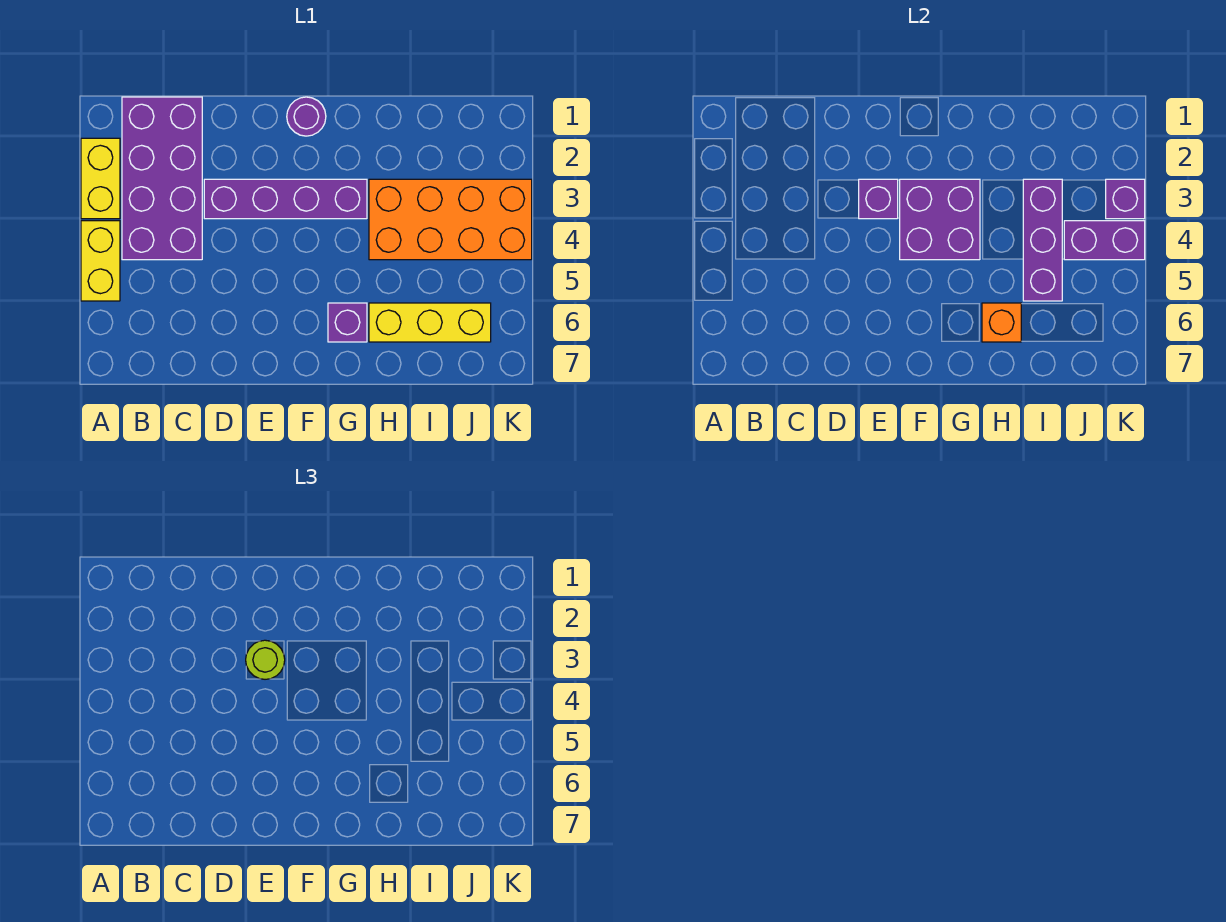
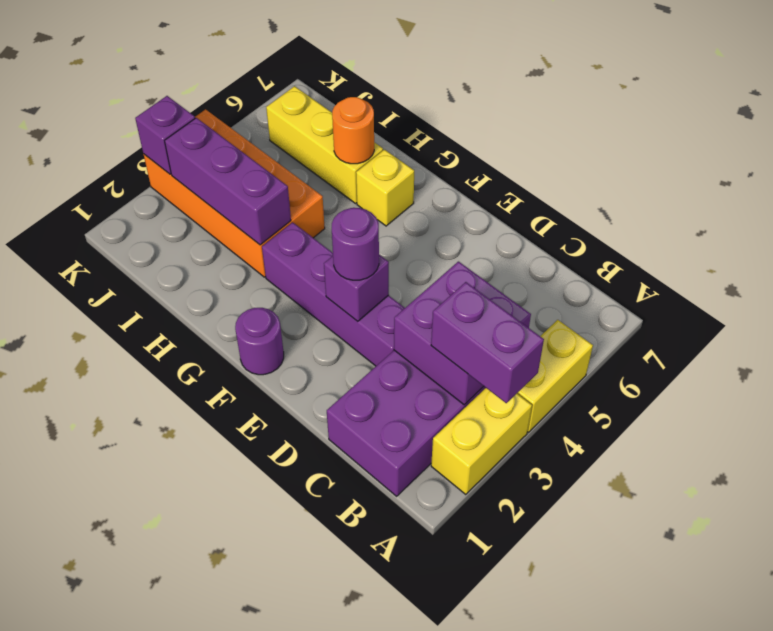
lime 1x1 round brick [246,640,285,679] -> purple 1x1 round brick [332,208,379,280]
purple 2x2 brick [900,179,980,260] -> purple 2x2 brick moved to [394,262,531,405]
purple 1x1 brick [328,303,367,342] -> yellow 1x1 brick [356,150,414,226]
orange 1x1 brick [982,303,1021,342] -> orange 1x1 round brick [332,97,374,164]
purple 1x3 brick [1023,179,1062,301] -> purple 1x3 brick turned to [165,118,291,245]
purple 1x2 brick [1064,221,1145,260] -> purple 1x2 brick moved to [431,282,544,403]

